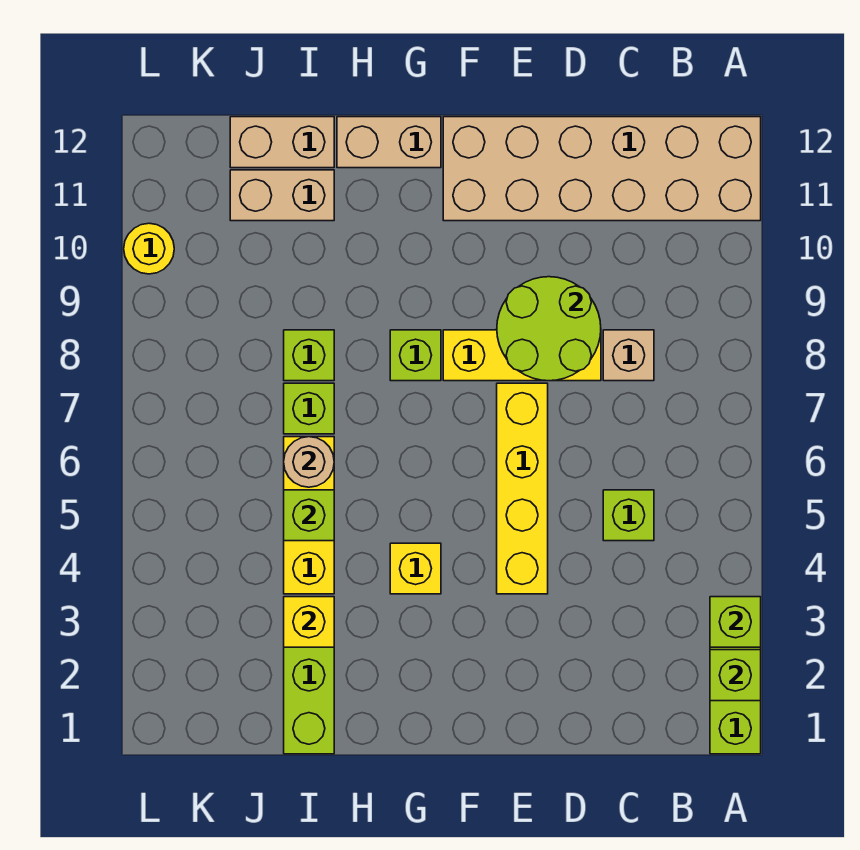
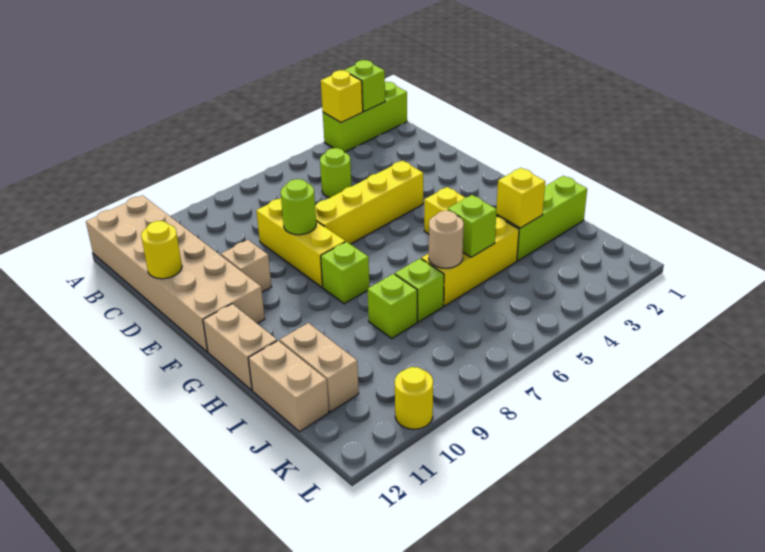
lime 1x1 brick [710,597,761,647] -> yellow 1x1 brick [321,70,363,122]
lime 1x1 brick [603,490,654,541] -> lime 1x1 round brick [320,148,351,198]
tan 1x1 brick [603,330,654,381] -> tan 1x1 brick moved to [221,240,272,292]
lime 2x2 round brick [497,277,601,381] -> lime 1x1 round brick [281,179,316,235]
none -> yellow 1x1 round brick [141,221,182,279]

